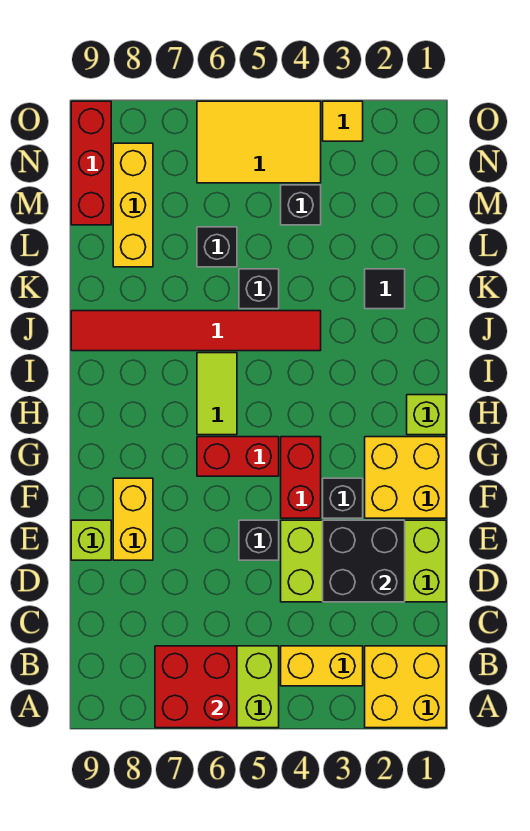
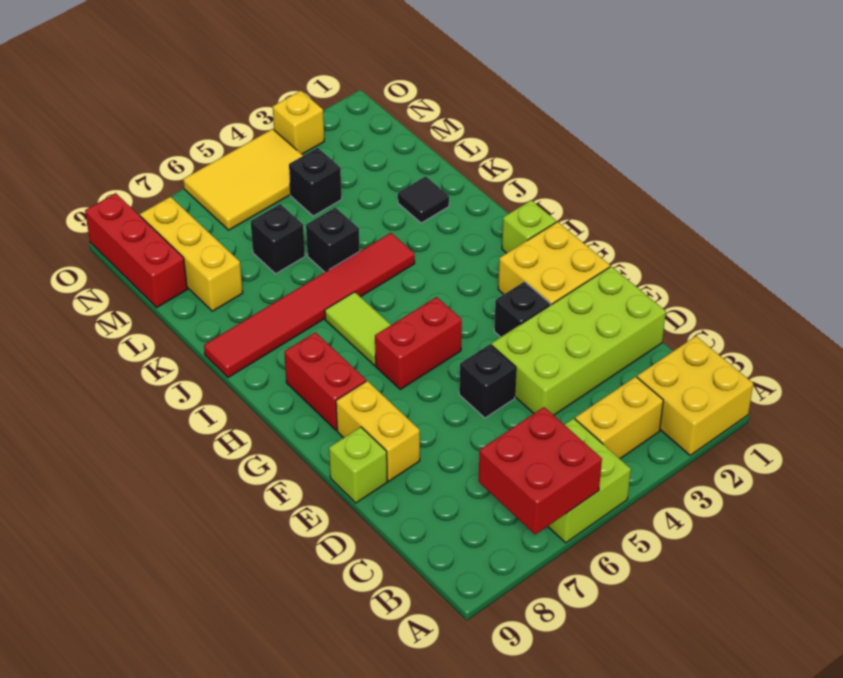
black 2x2 brick [323,520,405,602] -> none
red 1x2 brick [281,437,321,518] -> red 1x2 brick moved to [284,332,366,430]
yellow 1x1 tile [323,101,363,141] -> yellow 1x1 brick [273,91,324,154]

